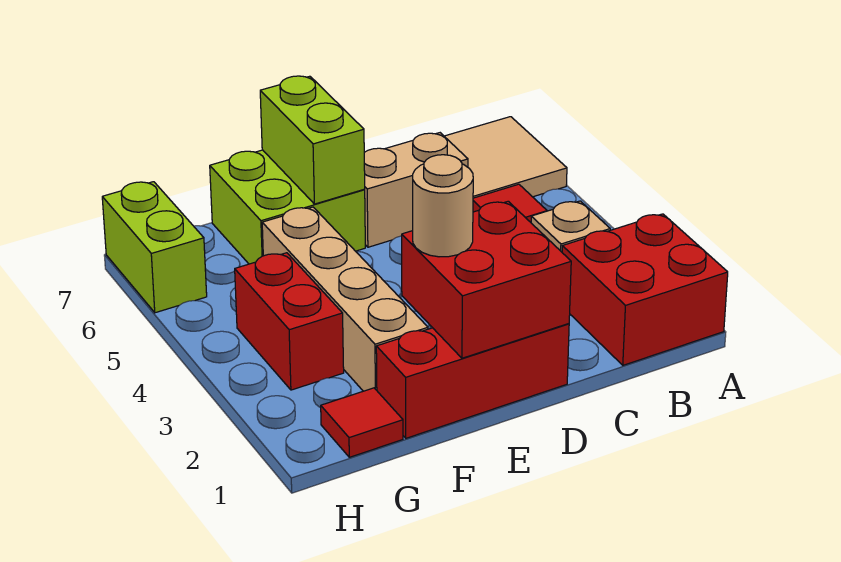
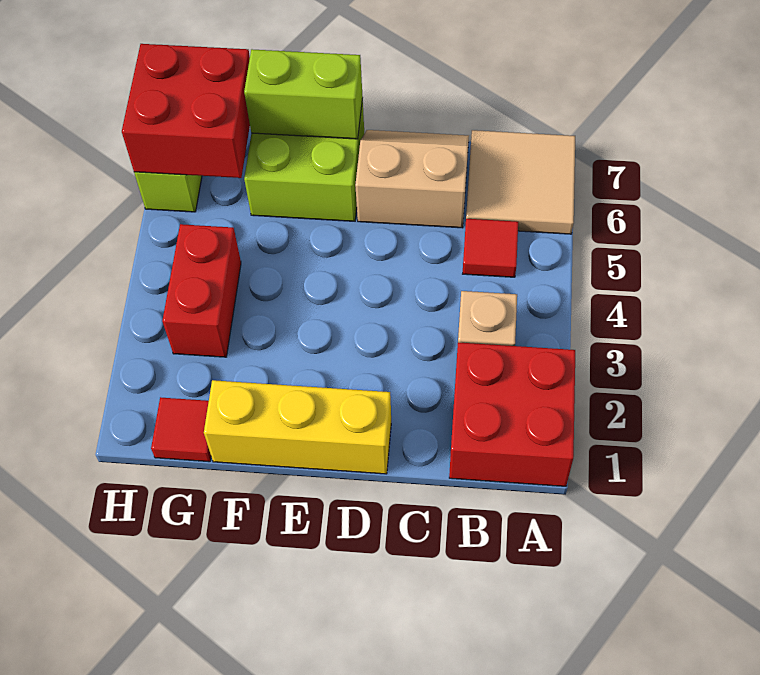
red 1x3 brick [376,324,569,438] -> yellow 1x3 brick [204,380,391,474]
red 2x2 brick [402,201,571,358] -> red 2x2 brick moved to [122,44,250,178]
tan 1x1 round brick [413,155,473,257] -> none
lime 1x2 brick [260,76,365,204] -> lime 1x2 brick turned to [244,49,363,139]
tan 1x4 brick [262,207,428,391] -> none

